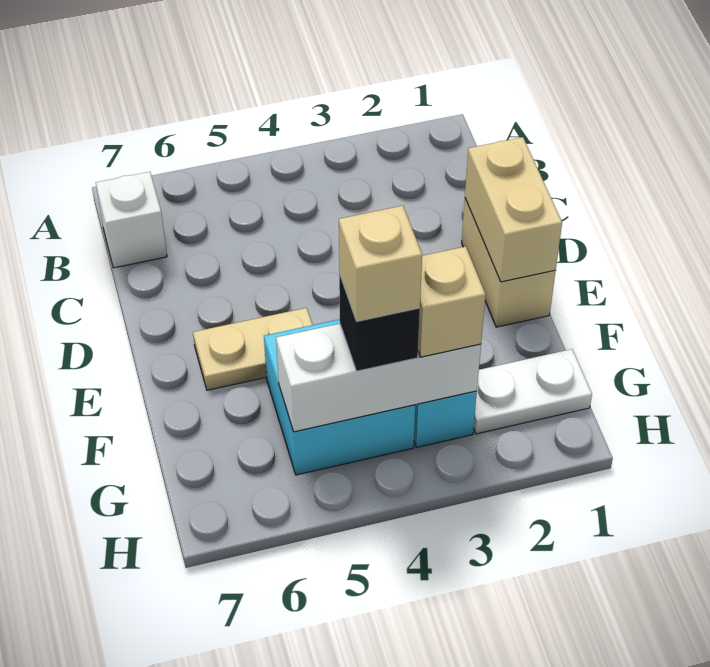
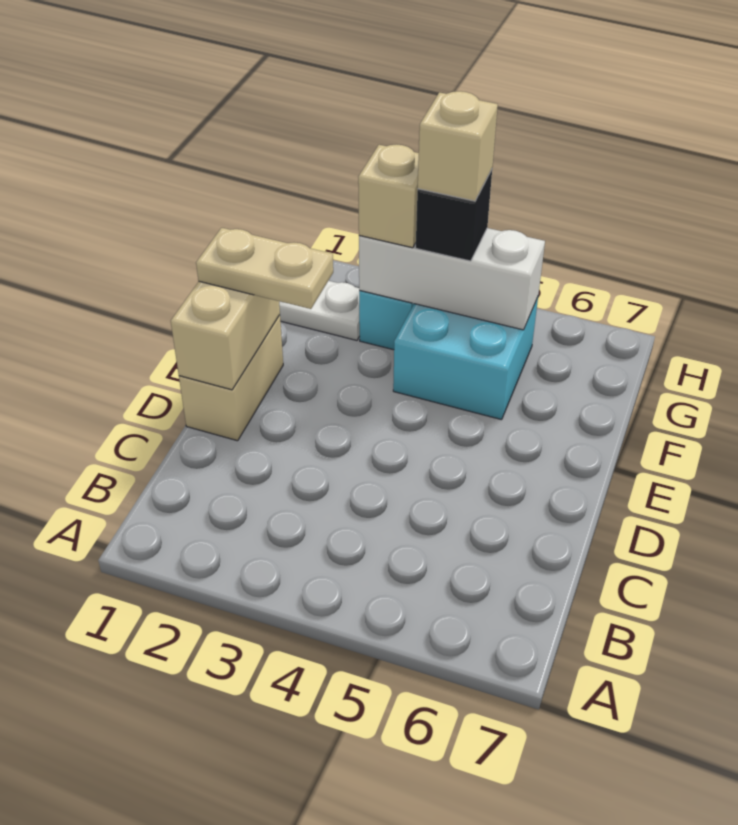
white 1x1 brick [96,172,167,268] -> none
tan 1x2 plate [193,308,312,390] -> tan 1x2 plate moved to [196,228,333,309]

